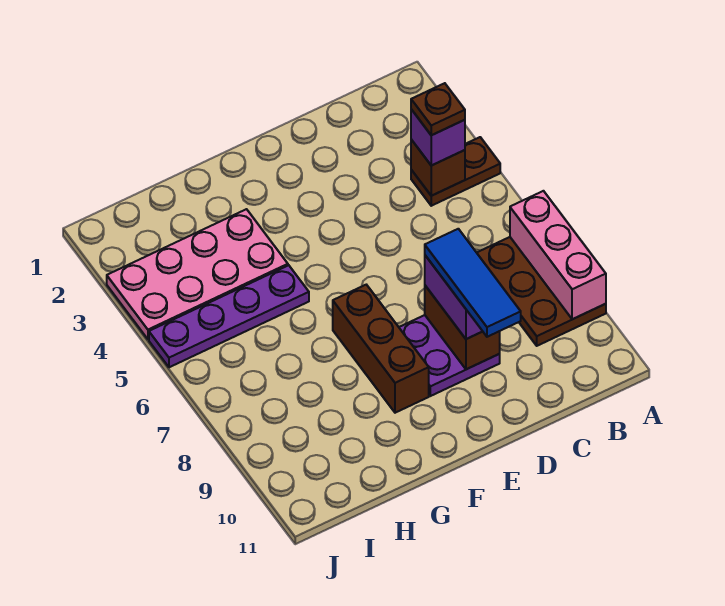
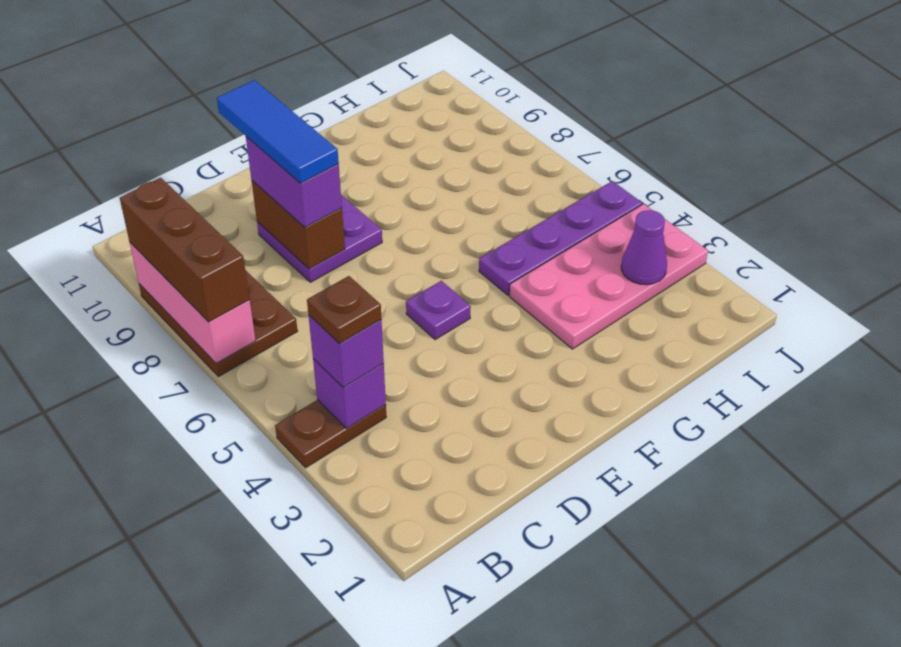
brown 1x1 brick [411,140,465,196] -> purple 1x1 brick [313,359,386,428]
none -> purple 1x1 plate [406,281,471,340]
brown 1x3 brick [333,285,429,413] -> brown 1x3 brick moved to [120,178,250,322]
none -> purple 1x1 cone [621,210,667,285]

